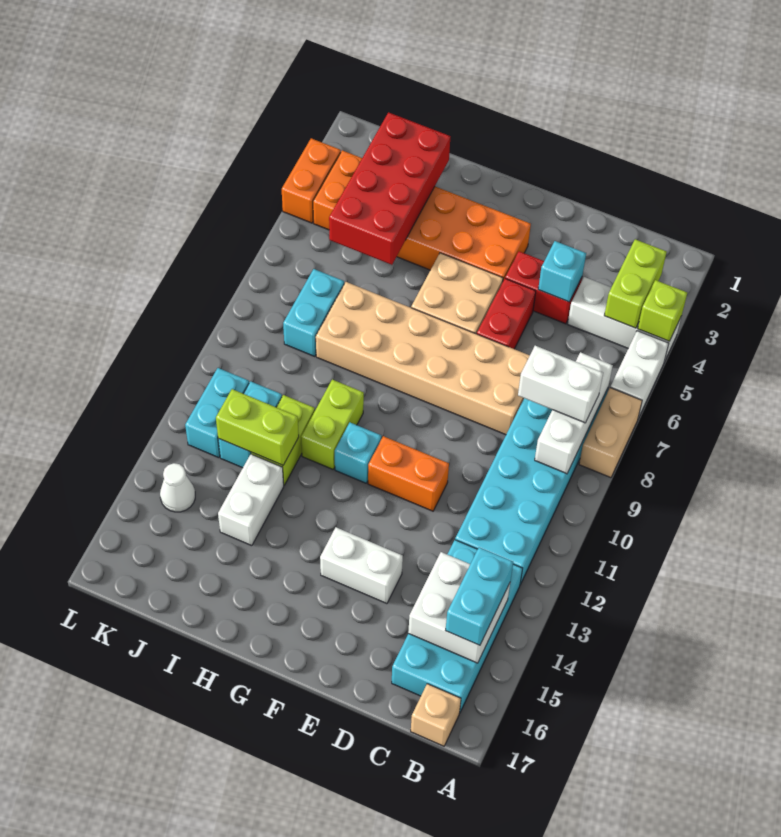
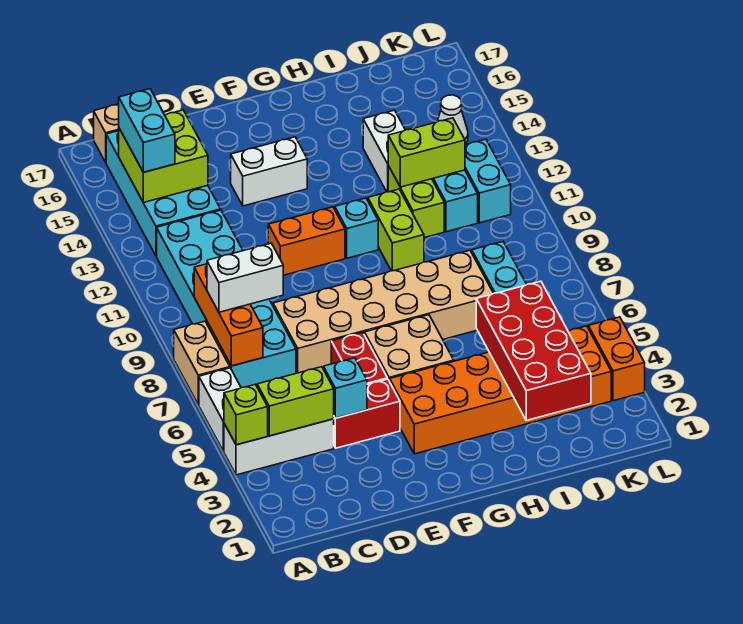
lime 1x2 brick [604,239,667,328] -> lime 1x2 brick turned to [257,367,334,436]
white 1x3 brick [535,352,613,474] -> orange 1x3 brick [194,264,263,366]
white 2x2 brick [408,552,510,663] -> lime 2x2 brick [119,110,208,202]

